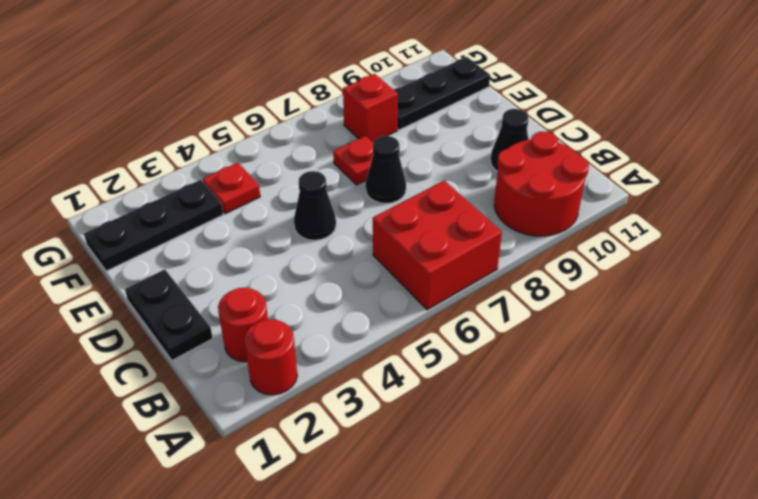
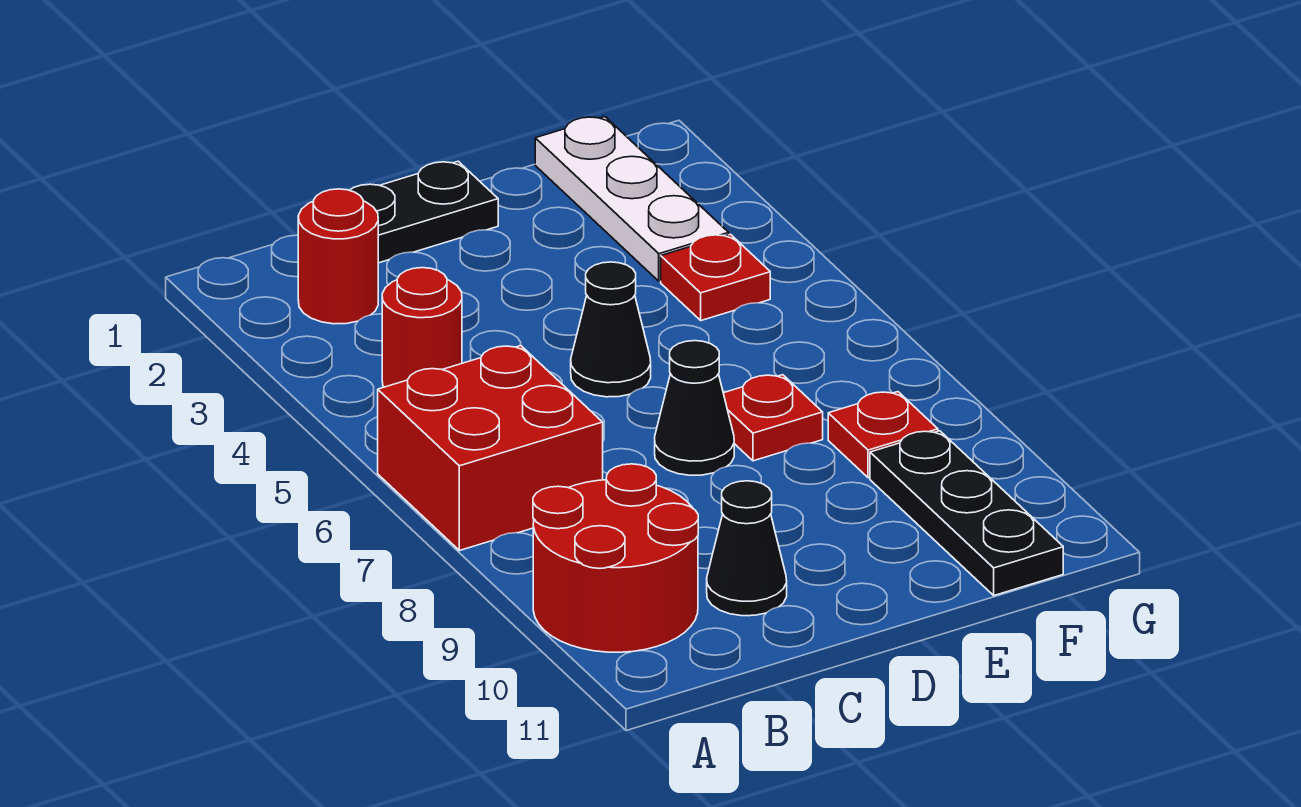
red 1x1 round brick [244,319,297,395] -> red 1x1 round brick moved to [382,268,462,387]
black 1x3 plate [84,180,223,271] -> white 1x3 plate [535,117,729,281]
red 1x1 brick [343,74,398,142] -> red 1x1 plate [828,392,938,478]

